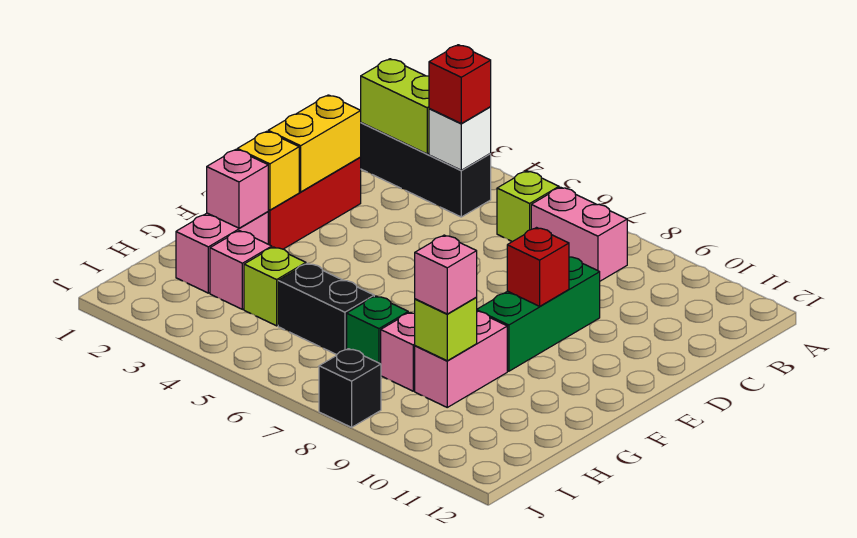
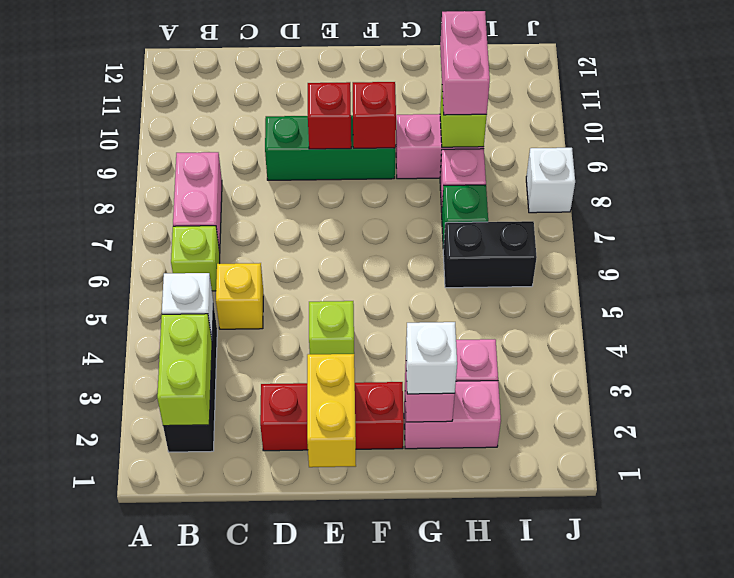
red 1x1 brick [429,45,491,123] -> red 1x1 brick moved to [353,82,396,148]
yellow 1x2 brick [268,95,361,192] -> yellow 1x2 brick turned to [307,354,356,467]
yellow 1x1 brick [237,131,299,210] -> yellow 1x1 brick moved to [216,263,263,329]
none -> white 1x1 brick [406,322,457,394]
lime 1x1 brick [244,247,306,326] -> lime 1x1 brick moved to [309,301,354,354]
black 1x2 brick [278,263,374,355] -> black 1x2 brick turned to [443,221,537,288]
pink 1x1 brick [415,235,477,314] -> pink 1x2 brick [440,11,490,115]
black 1x1 brick [319,349,381,427] -> white 1x1 brick [526,148,575,213]

